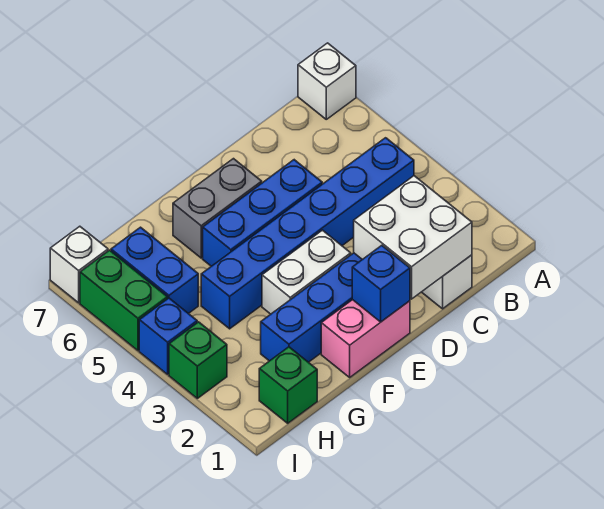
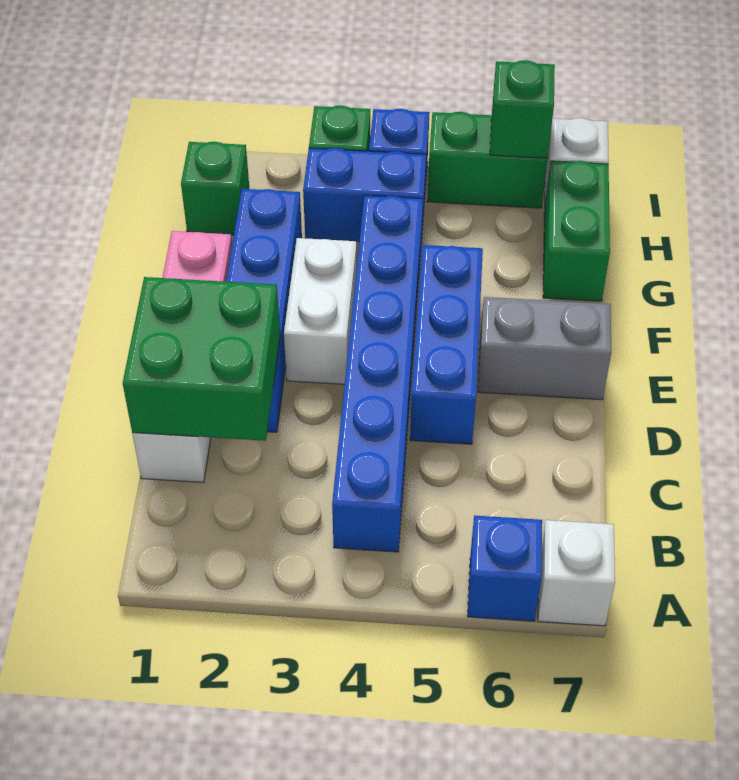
white 2x2 brick [354,176,472,299] -> green 2x2 brick [123,277,280,441]
blue 1x1 brick [352,245,410,322] -> blue 1x1 brick moved to [468,516,542,621]
grey 1x2 brick [173,159,262,258] -> grey 1x2 brick turned to [478,297,611,400]
none -> green 1x2 brick [543,161,610,301]
blue 1x2 brick [111,227,198,314] -> blue 1x2 brick moved to [303,148,426,243]
none -> green 1x1 brick [490,60,555,158]

